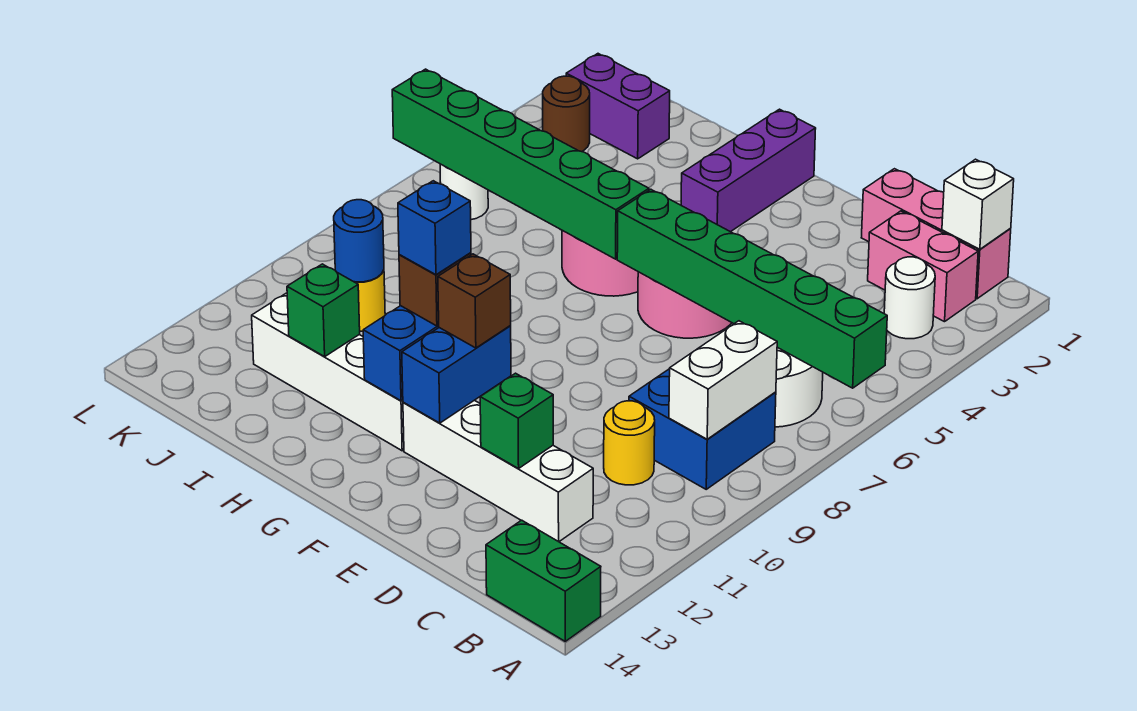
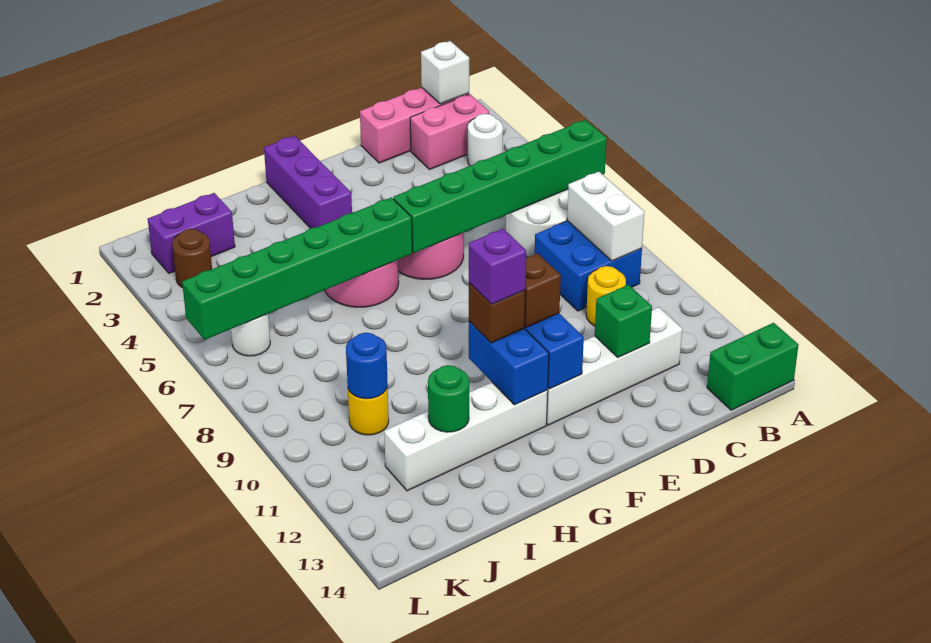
blue 1x1 brick [398,181,471,275] -> purple 1x1 brick [469,229,526,304]
green 1x1 brick [287,264,360,357] -> green 1x1 round brick [428,365,469,432]

